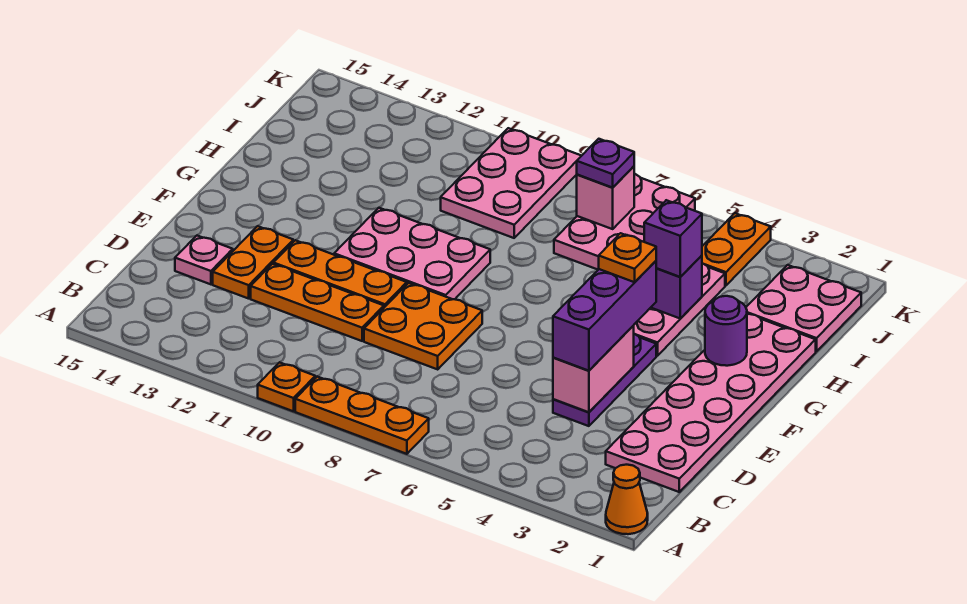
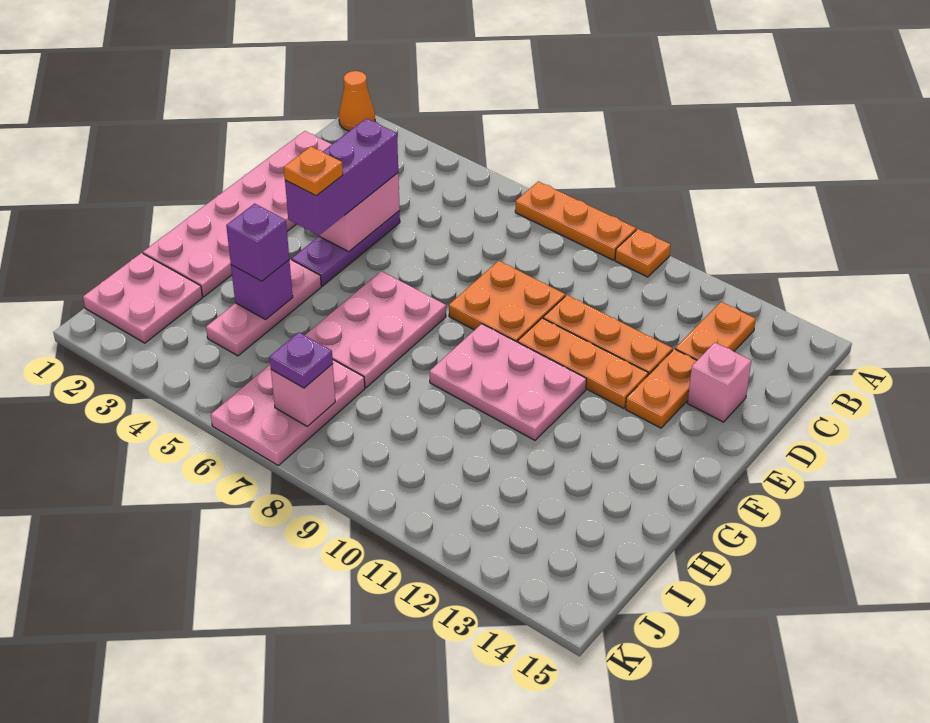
pink 1x1 plate [175,236,233,284] -> pink 1x1 brick [687,343,751,422]
purple 1x1 round brick [705,296,747,366] -> none
pink 2x3 plate [441,128,581,238] -> pink 2x3 plate moved to [305,271,446,388]
orange 1x2 plate [702,213,771,286] -> orange 1x2 plate moved to [675,302,756,360]

